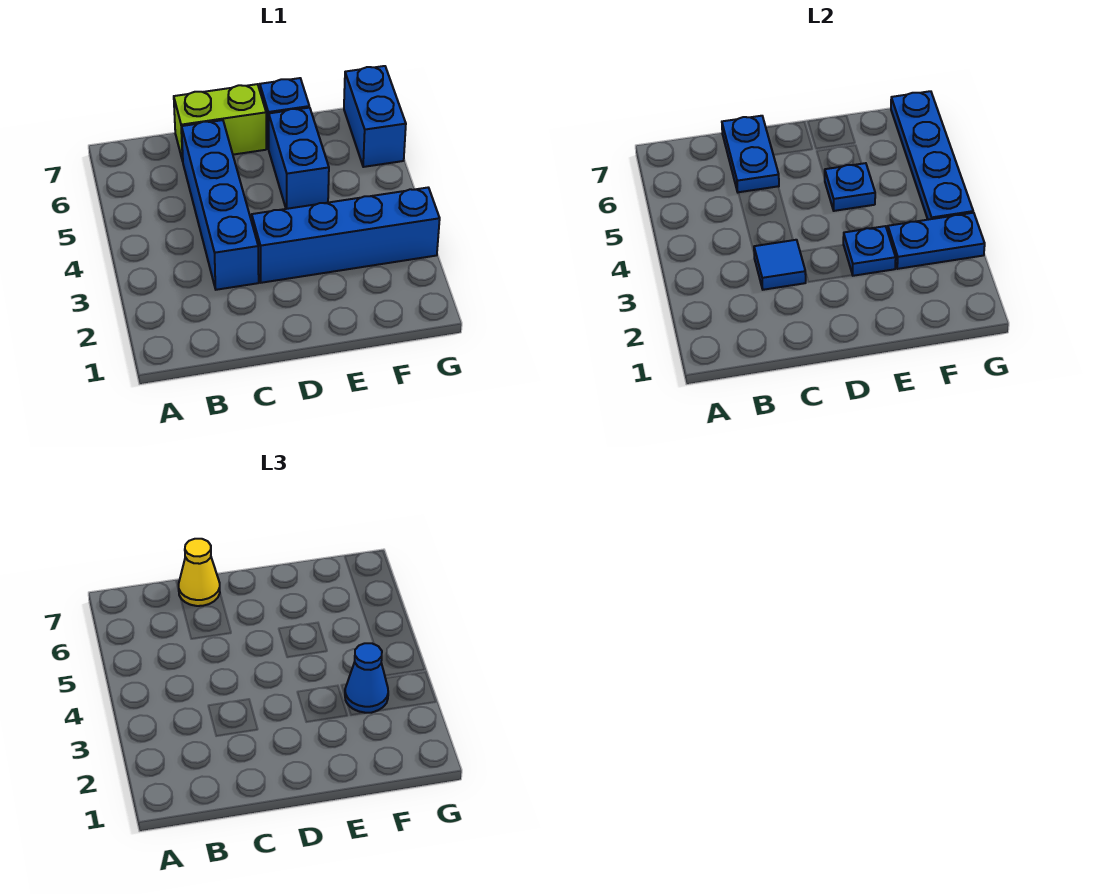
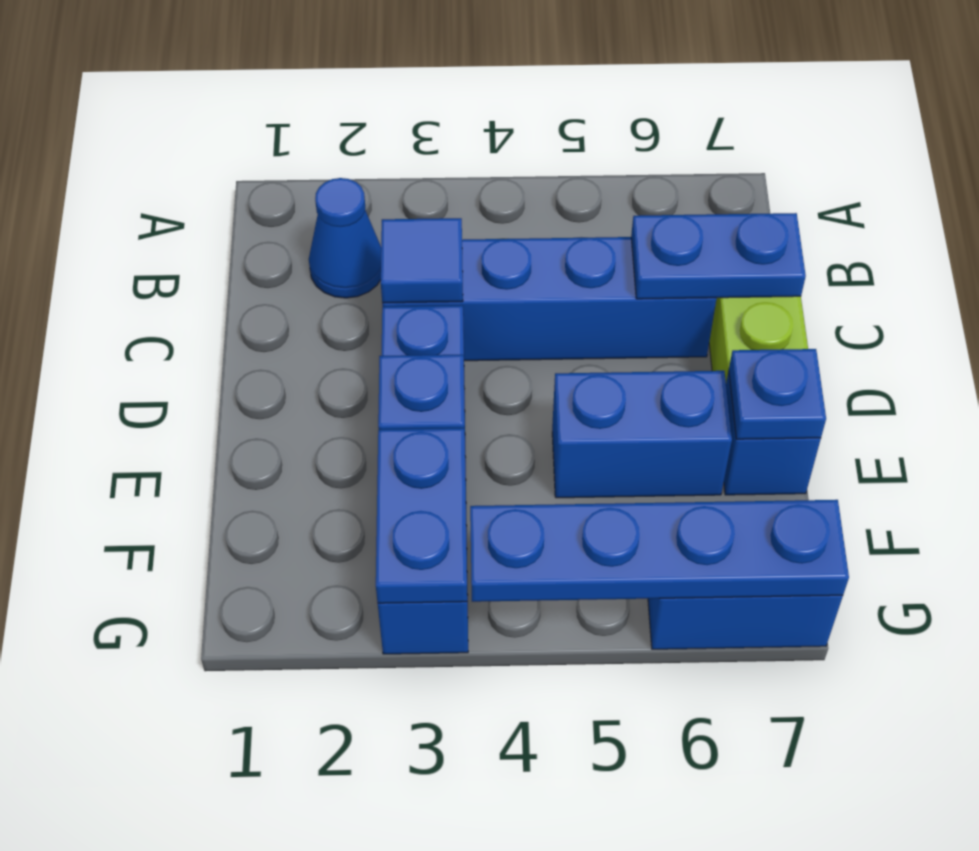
yellow 1x1 cone [178,539,220,606] -> none
blue 1x1 plate [824,163,875,211] -> blue 1x1 plate moved to [729,349,826,439]
blue 1x1 cone [345,643,388,713] -> blue 1x1 cone moved to [309,178,381,298]

